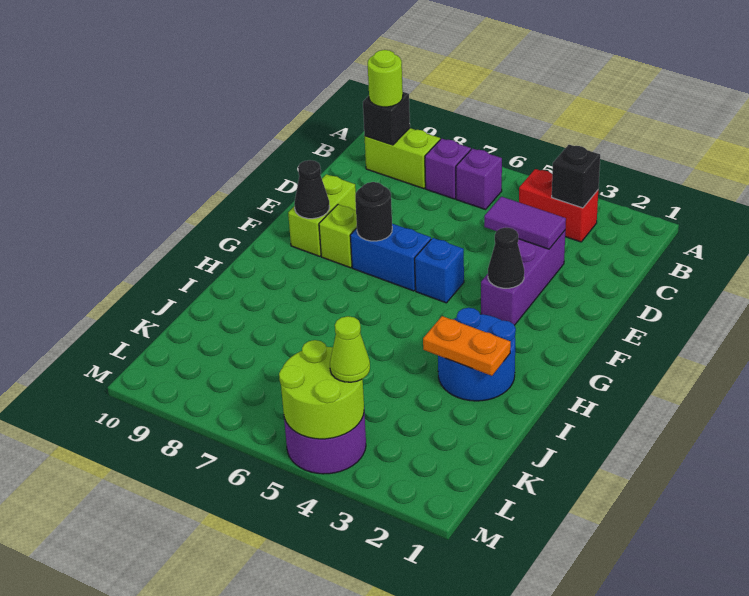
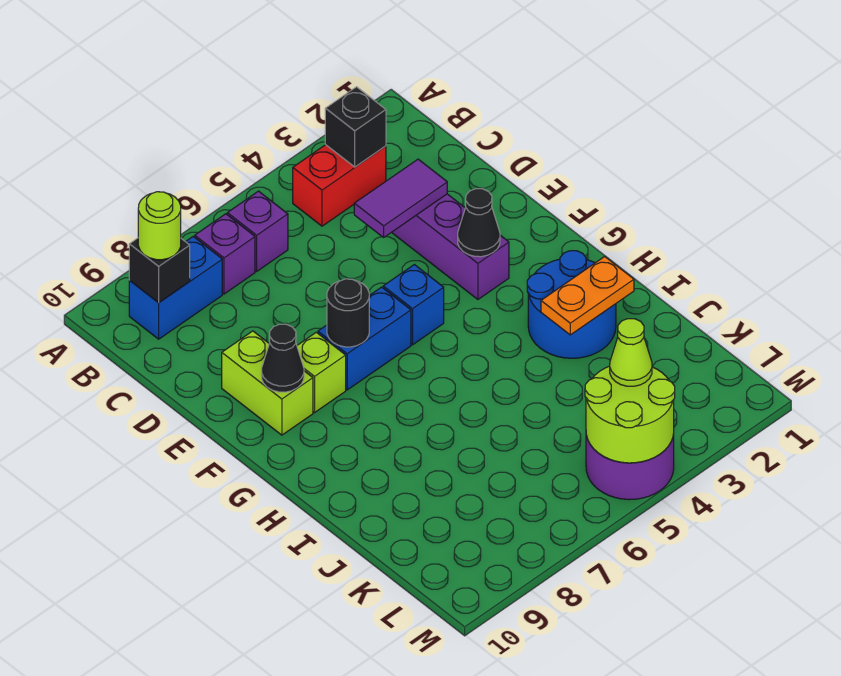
lime 1x2 brick [365,128,440,189] -> blue 1x2 brick [129,237,222,339]

